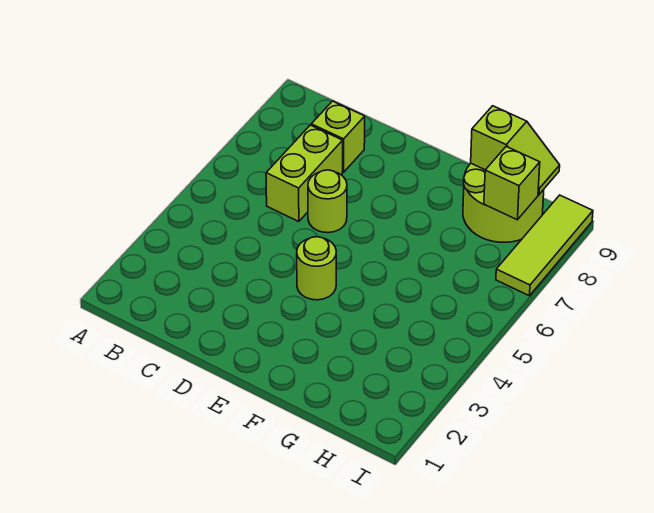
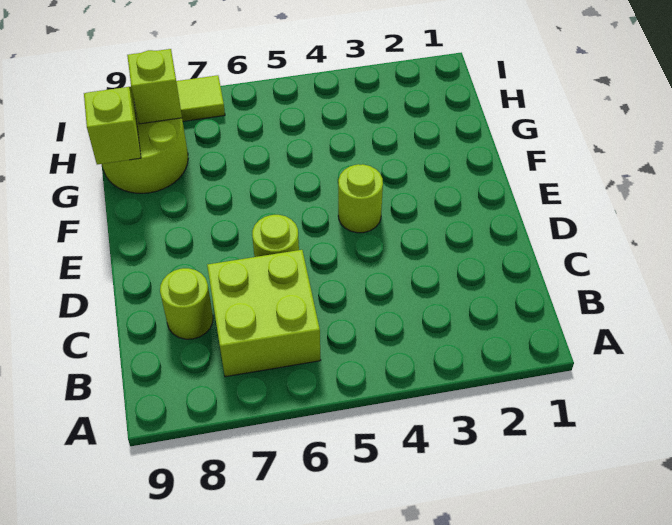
lime 1x2 brick [266,125,343,222] -> lime 2x2 brick [207,250,320,377]
lime 1x1 brick [311,101,365,172] -> lime 1x1 round brick [160,268,213,339]

